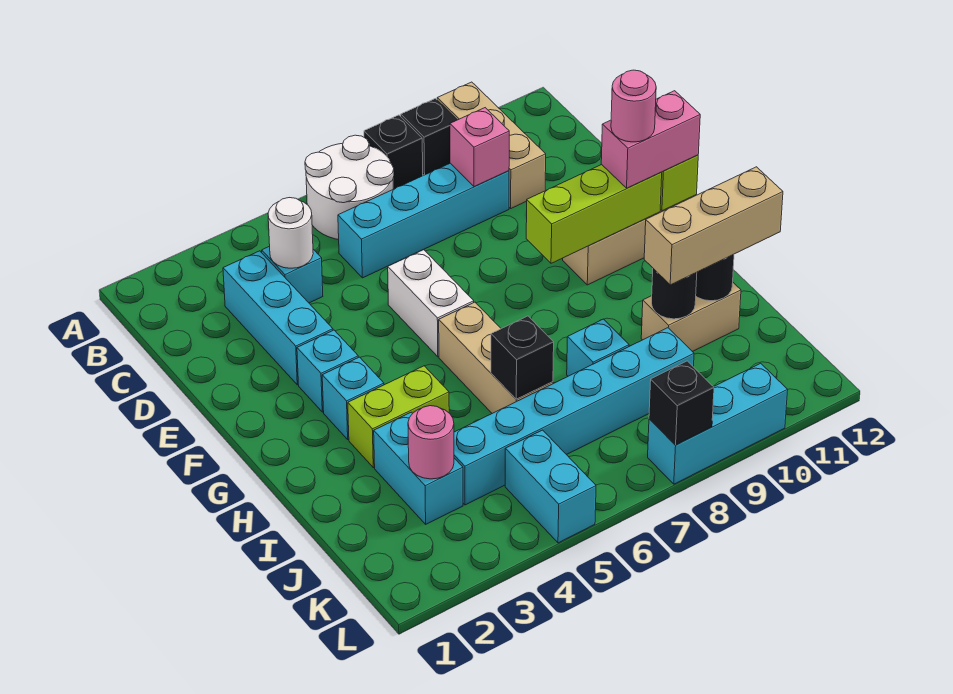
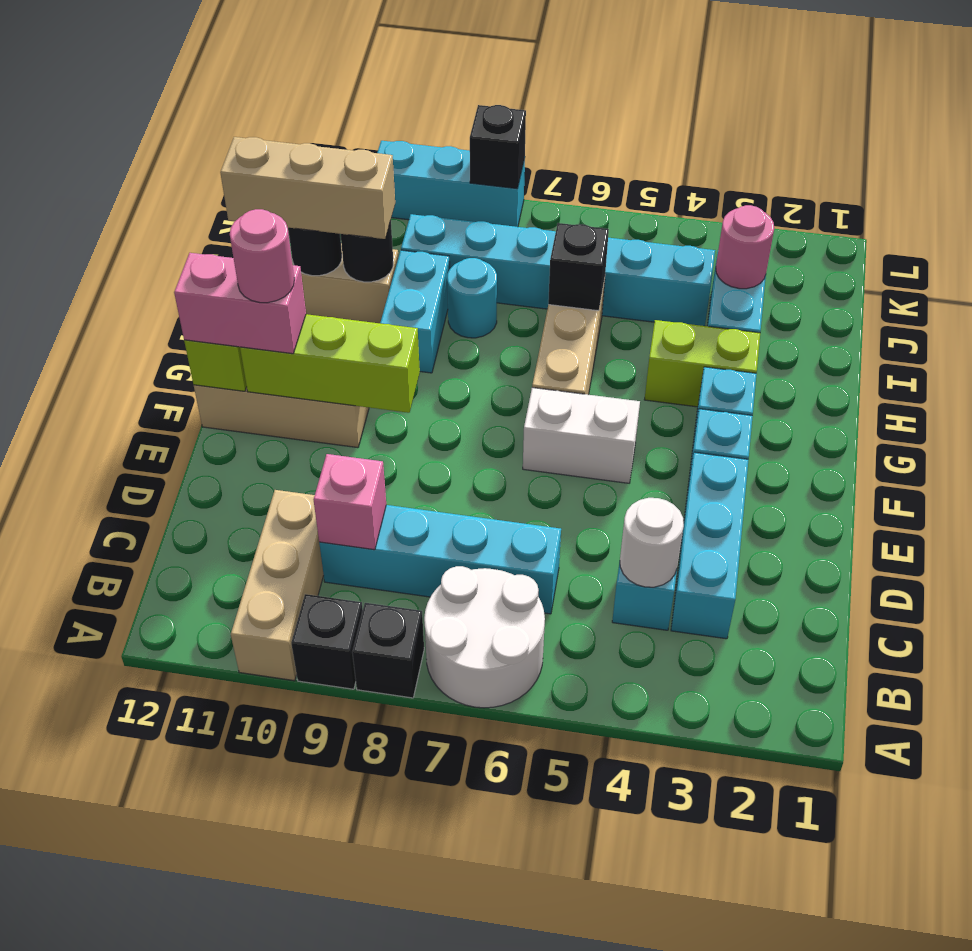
white 1x2 brick [388,250,474,357] -> white 1x2 brick turned to [523,388,640,483]
cyan 1x1 brick [567,319,629,376] -> cyan 1x1 round brick [447,258,497,338]
cyan 1x2 brick [505,430,596,543] -> cyan 1x2 brick moved to [380,250,450,373]

